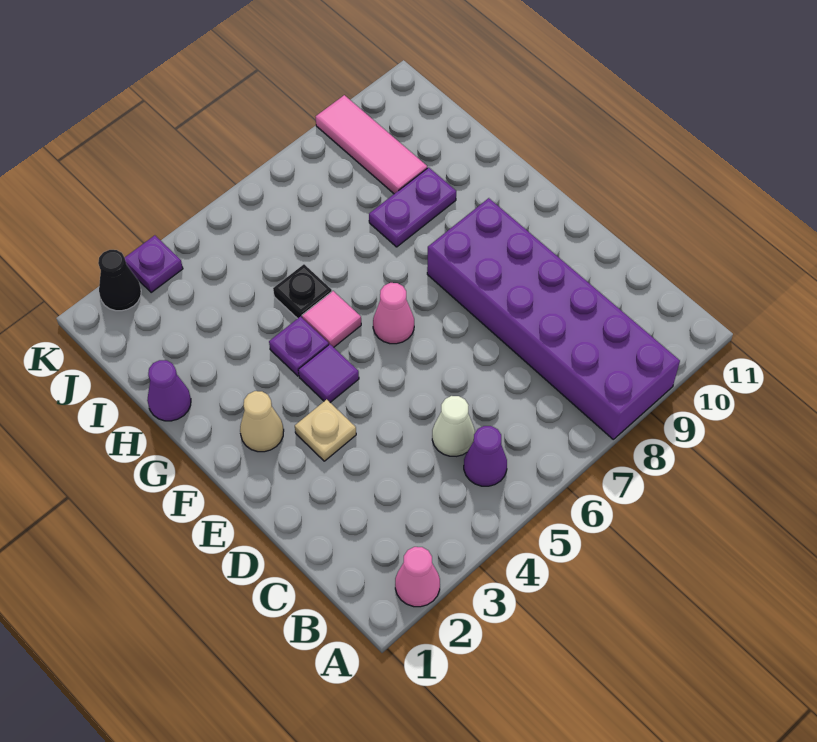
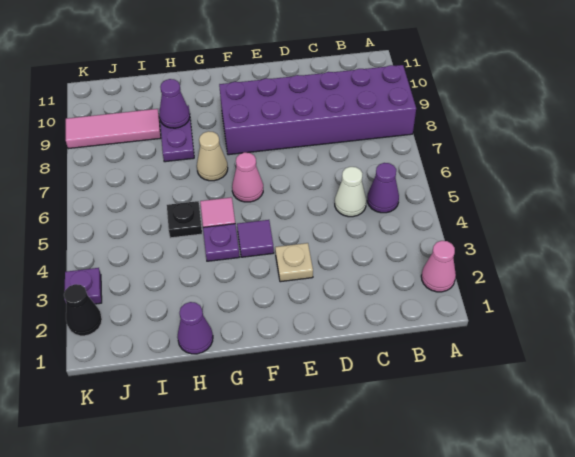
tan 1x1 cone [240,391,284,452] -> tan 1x1 cone moved to [197,131,228,181]
none -> purple 1x1 cone [159,79,190,128]

